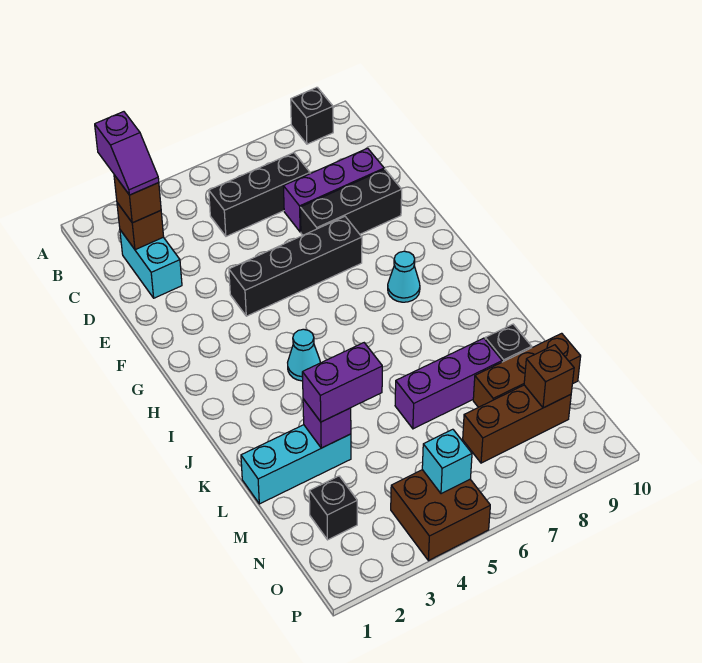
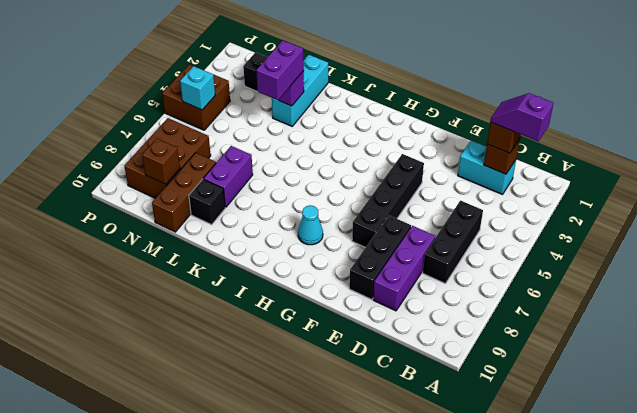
black 1x1 brick [291,87,333,144] -> none
cyan 1x1 cone [288,329,320,381] -> none
purple 1x3 brick [395,338,502,429] -> purple 1x2 brick [203,146,253,207]
brown 1x3 brick [463,385,571,463] -> brown 2x3 brick [124,118,211,198]

